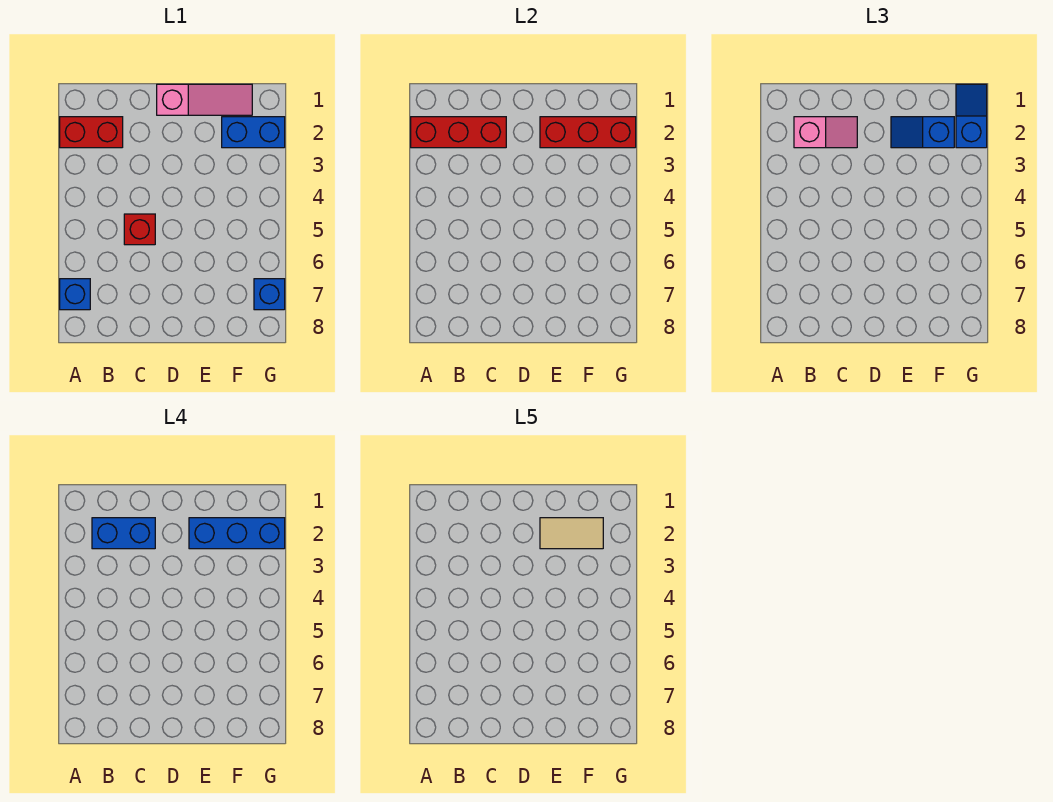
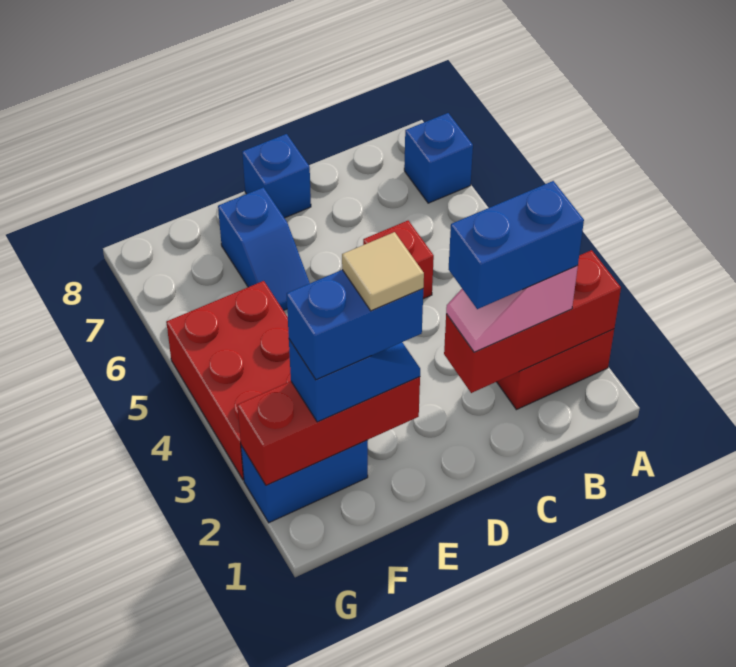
pink 1x3 slope [157,84,252,115] -> none
blue 1x3 brick [189,518,285,549] -> blue 1x2 brick [287,270,423,380]
tan 1x2 tile [540,518,603,549] -> tan 1x1 tile [342,232,424,311]
none -> red 2x3 brick [166,281,291,480]
blue 1x2 slope [956,84,987,148] -> blue 1x2 slope moved to [218,187,310,311]
blue 1x1 brick [254,279,285,310] -> blue 1x1 brick moved to [242,134,311,218]

